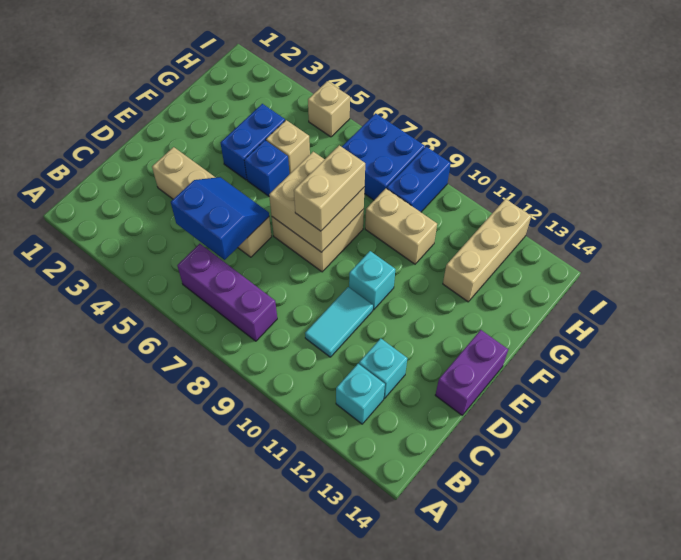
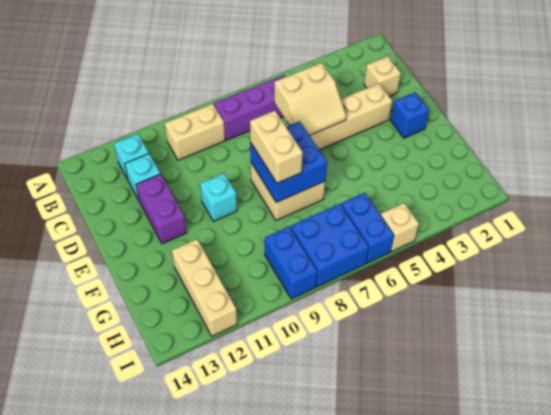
blue 2x2 slope [171,177,269,260] -> tan 2x2 slope [274,63,346,135]
cyan 1x2 tile [305,287,373,357] -> none
purple 1x2 brick [435,330,508,415] -> purple 1x2 brick moved to [136,174,186,244]
tan 2x2 brick [269,152,365,252] -> blue 2x2 brick [250,121,327,203]
blue 1x2 brick [221,104,285,180] -> blue 1x2 brick moved to [341,193,394,263]
blue 1x1 brick [244,140,289,196] -> blue 1x1 brick moved to [391,92,429,138]
tan 1x1 brick [266,120,310,174] -> tan 1x1 brick moved to [364,56,401,96]
tan 1x2 brick [365,189,437,264] -> tan 1x2 brick moved to [165,104,225,160]

